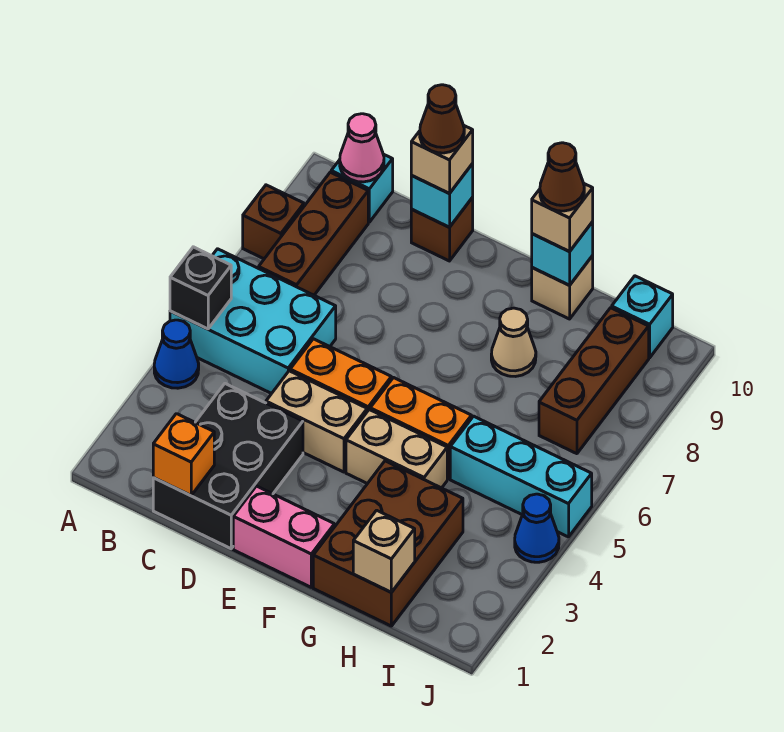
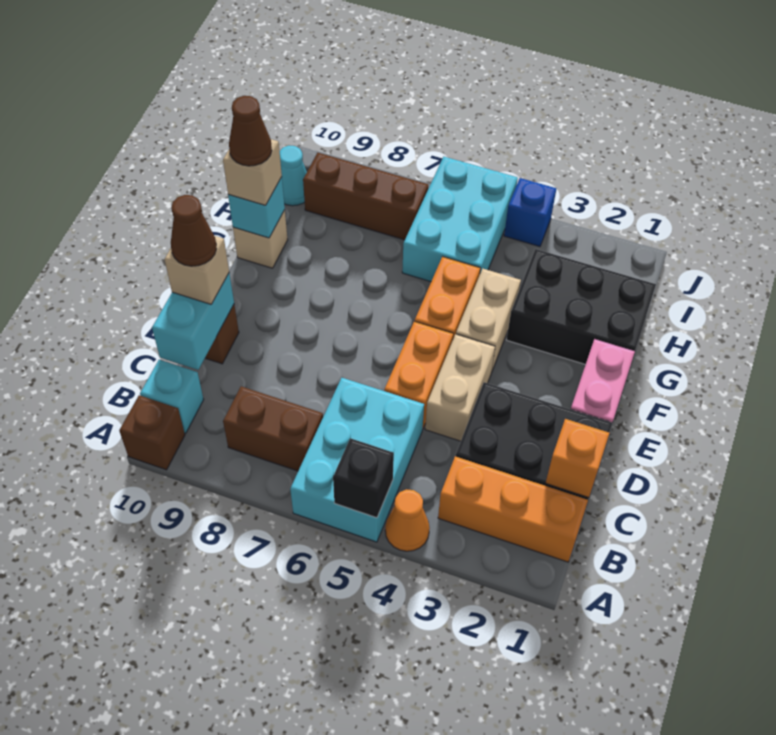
blue 1x1 cone [154,320,199,388] -> orange 1x1 cone [385,489,430,551]
brown 1x1 brick [243,185,304,259] -> brown 1x1 brick moved to [119,395,185,470]
none -> orange 1x3 brick [438,456,588,562]
brown 1x3 brick [259,172,368,295] -> brown 1x2 brick [223,386,323,471]
pink 1x1 cone [340,114,384,182] -> none
cyan 1x1 brick [411,164,473,227] -> cyan 1x2 brick [152,273,234,370]
brown 2x3 brick [313,461,463,626] -> black 2x3 brick [506,249,656,365]
tan 1x1 cone [491,308,536,376] -> none
tan 1x1 brick [353,510,415,592] -> none
cyan 1x3 brick [450,416,592,537] -> cyan 2x3 brick [402,157,518,282]
cyan 1x1 brick [612,276,673,358] -> cyan 1x1 cone [280,146,307,206]
blue 1x1 cone [515,494,559,562] -> blue 1x1 brick [504,178,556,247]

